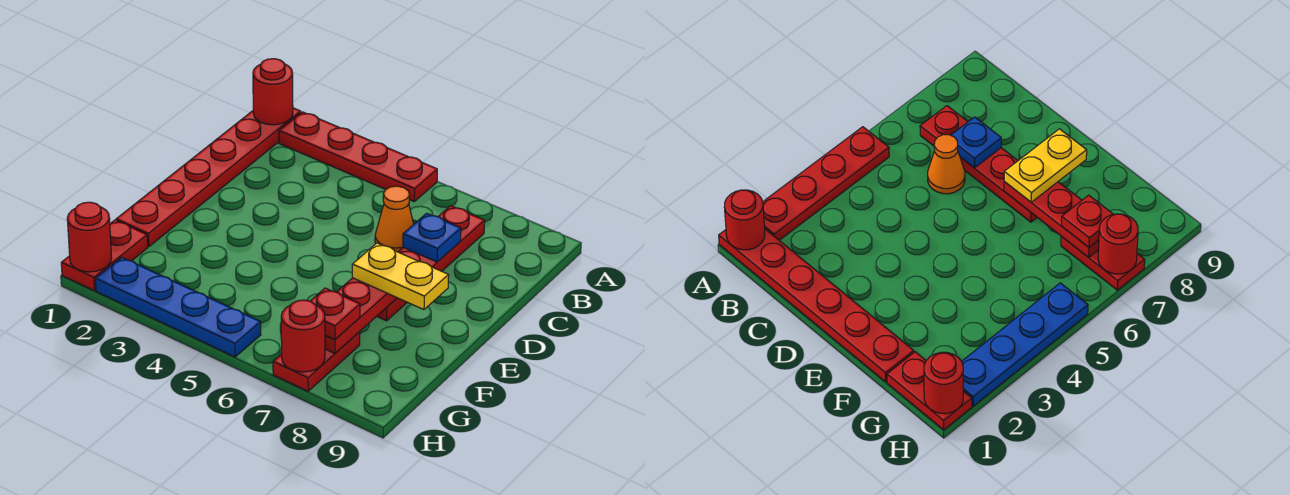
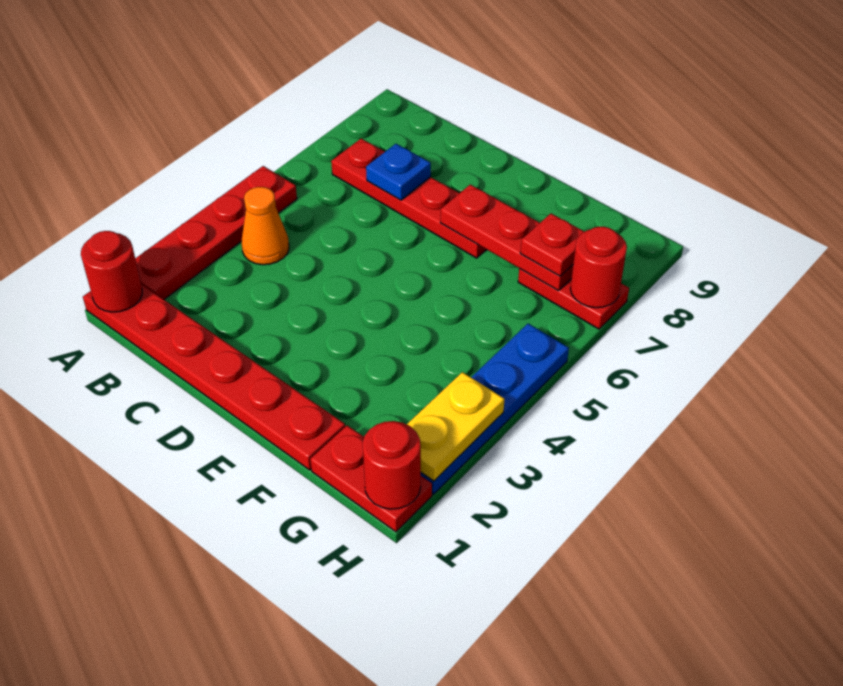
orange 1x1 cone [375,186,414,252] -> orange 1x1 cone moved to [242,187,289,265]
yellow 1x2 plate [352,243,449,310] -> yellow 1x2 plate moved to [407,372,504,481]

